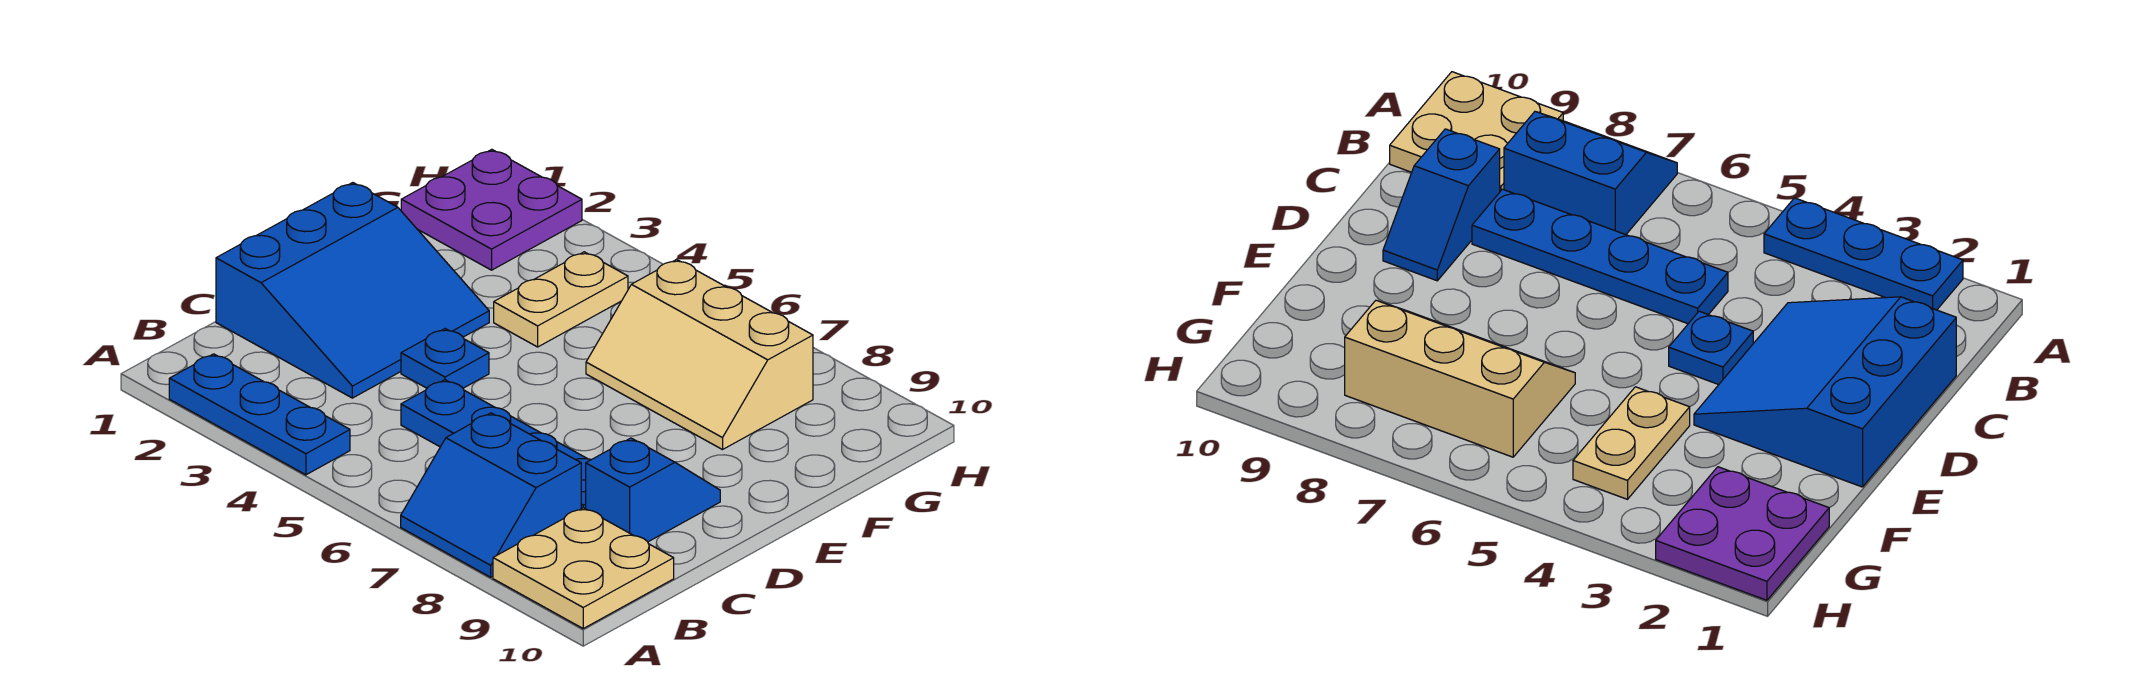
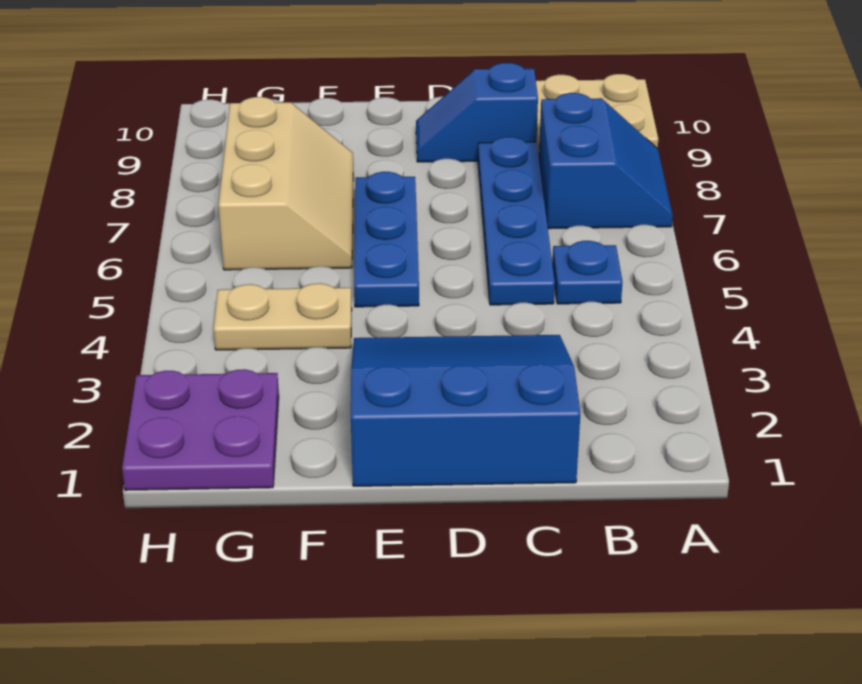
blue 1x3 plate [169,354,350,475] -> blue 1x3 plate moved to [354,172,419,307]
blue 1x1 plate [401,329,489,388] -> blue 1x1 plate moved to [552,241,623,304]

